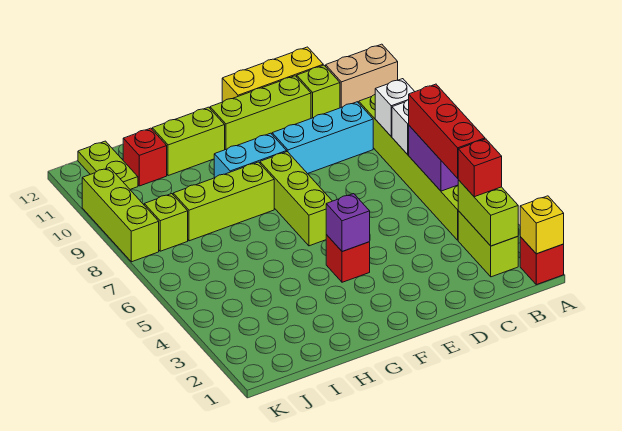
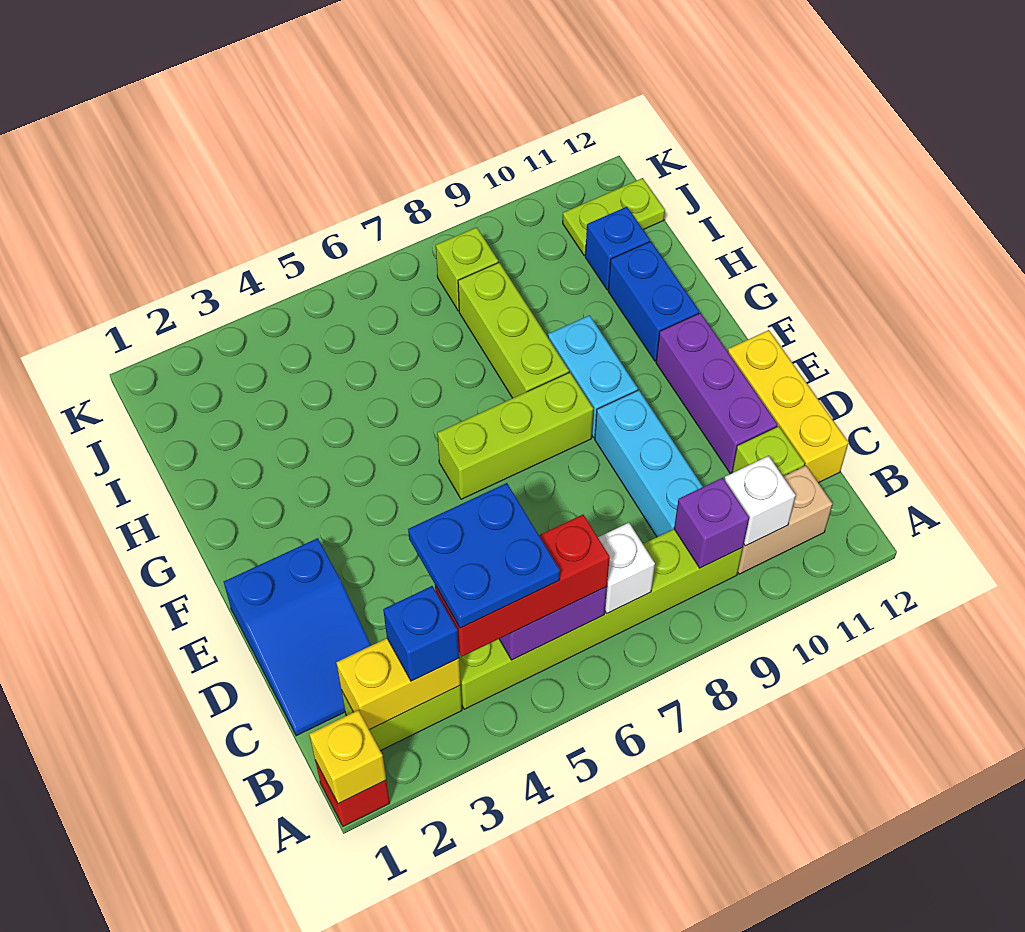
tan 1x2 brick [326,44,398,108] -> tan 1x2 brick turned to [738,466,833,574]
lime 1x2 brick [458,180,518,246] -> yellow 1x2 brick [336,638,461,730]
red 1x1 brick [458,139,502,197] -> blue 1x1 brick [383,586,459,681]
none -> blue 2x2 plate [408,483,560,628]
white 1x1 brick [375,79,415,136] -> white 1x1 brick moved to [724,456,796,546]
none -> blue 2x3 slope [224,538,371,736]
lime 1x3 brick [210,76,311,150] -> purple 1x3 brick [656,313,778,474]
red 1x1 brick [326,235,370,282] -> none
purple 1x1 brick [326,194,370,252] -> purple 1x1 brick moved to [674,478,749,568]
lime 1x2 brick [152,107,225,176] -> blue 1x2 brick [608,241,699,361]
red 1x1 brick [123,128,167,186] -> blue 1x1 brick [585,207,650,290]
lime 1x3 brick [82,168,159,262] -> none

